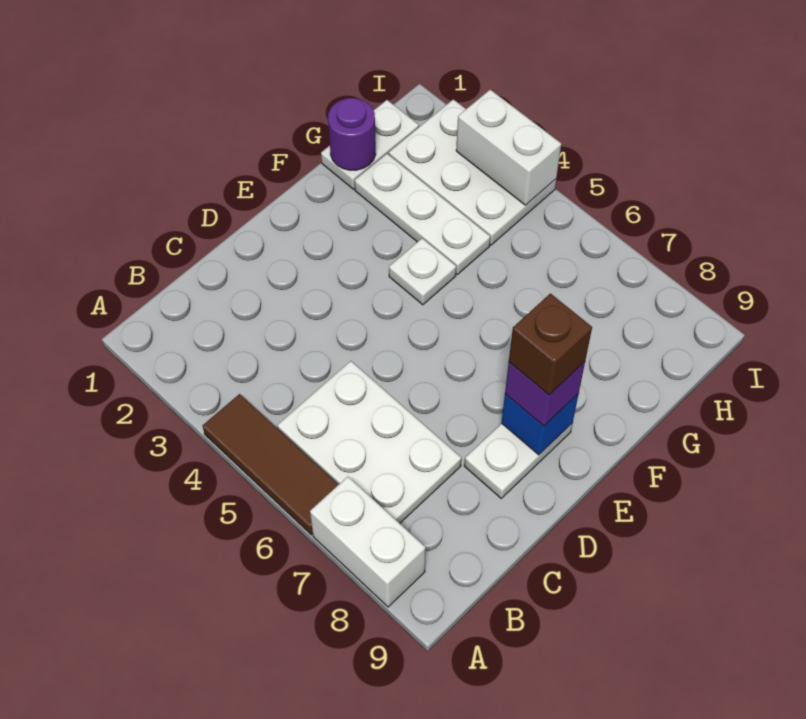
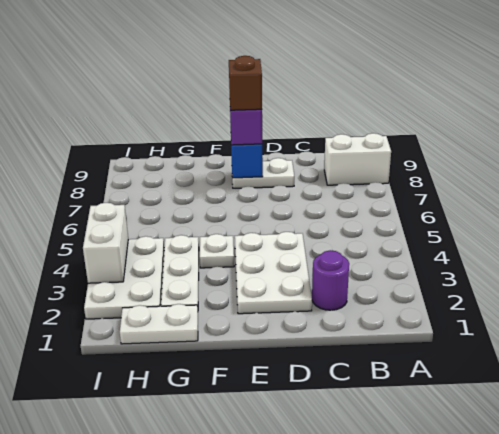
brown 1x3 tile [203,394,338,535] -> none
white 1x2 brick [310,477,426,607] -> white 1x2 brick turned to [324,133,391,185]
white 2x3 plate [277,361,461,523] -> white 2x3 plate moved to [235,232,312,314]
purple 1x1 round brick [328,98,376,170] -> purple 1x1 round brick moved to [312,250,349,310]

